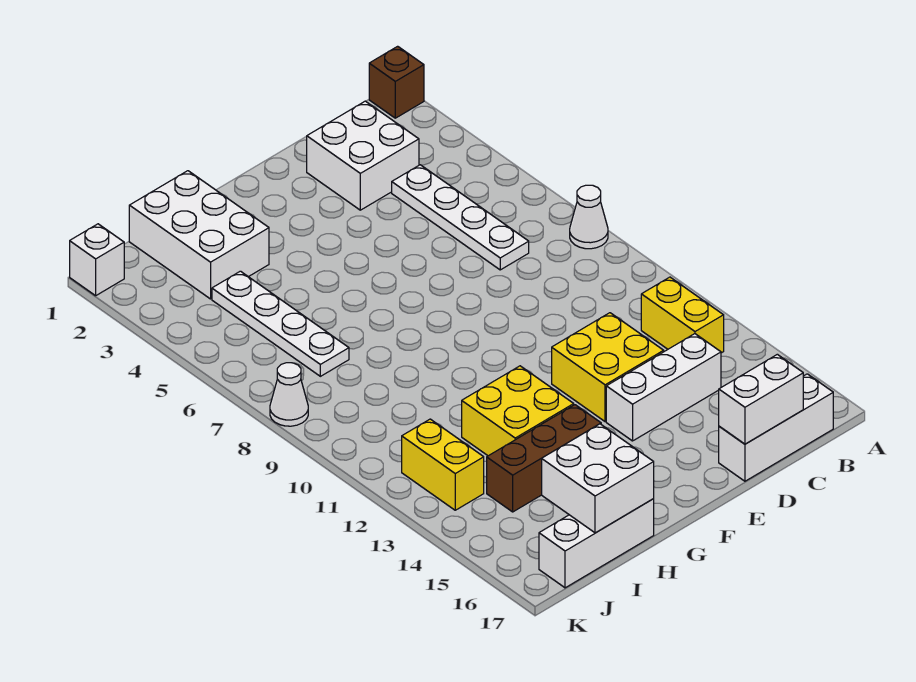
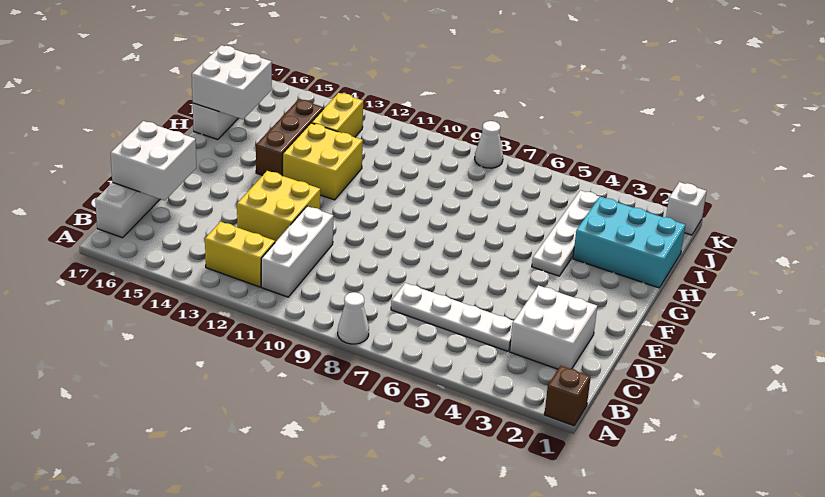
white 1x3 brick [606,334,721,441] -> white 1x3 brick moved to [261,206,333,297]
white 1x2 brick [719,354,803,444] -> white 2x2 brick [111,121,196,201]
white 2x3 brick [129,171,269,299] -> cyan 2x3 brick [573,197,685,288]
white 1x4 plate [212,271,349,376] -> white 1x4 plate turned to [532,190,599,276]
yellow 1x2 brick [402,419,484,510] -> yellow 1x2 brick turned to [311,93,363,137]

